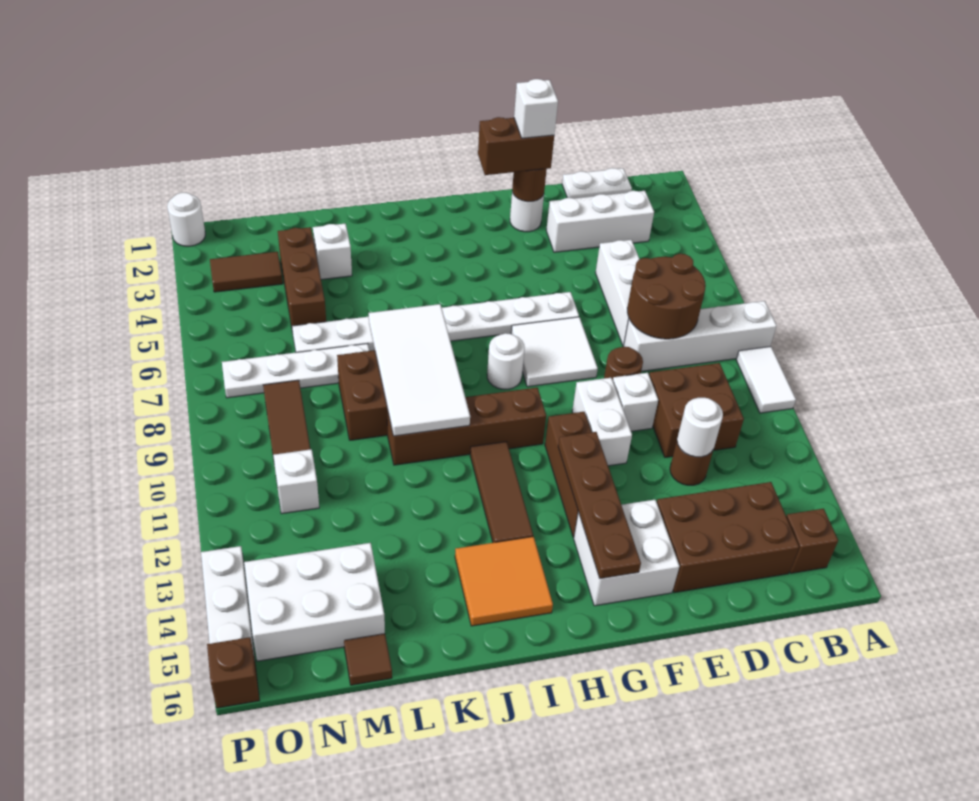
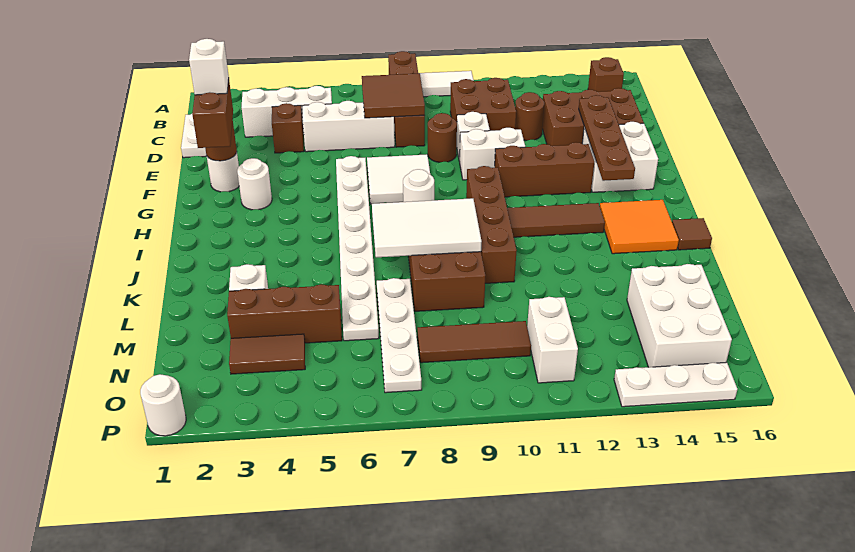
white 1x4 brick [624,301,777,371] -> brown 1x4 brick [388,51,425,147]
white 1x3 brick [546,191,654,252] -> white 1x3 brick turned to [242,86,332,137]
brown 2x2 round brick [627,254,706,339] -> brown 2x2 tile [362,73,425,118]
brown 2x3 brick [657,482,799,593] -> brown 2x3 brick turned to [542,88,644,146]
white 1x1 round brick [677,398,723,457] -> white 1x1 round brick moved to [237,158,272,210]
brown 1x4 plate [558,432,641,579] -> brown 1x4 plate turned to [579,95,635,181]
white 2x4 tile [369,304,470,436] -> white 2x3 tile [372,198,482,257]
brown 1x1 tile [344,634,392,685] -> brown 1x1 tile moved to [672,218,712,250]
brown 1x2 tile [210,252,283,292] -> brown 1x2 tile turned to [229,334,305,374]
white 1x1 brick [273,449,319,514] -> white 1x2 brick [527,297,578,383]
brown 1x1 brick [207,637,260,708] -> brown 1x1 brick moved to [272,103,304,153]

